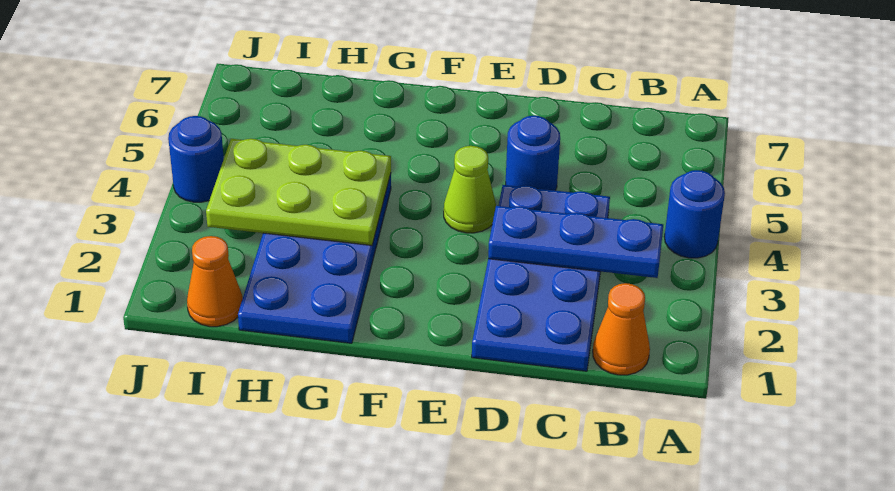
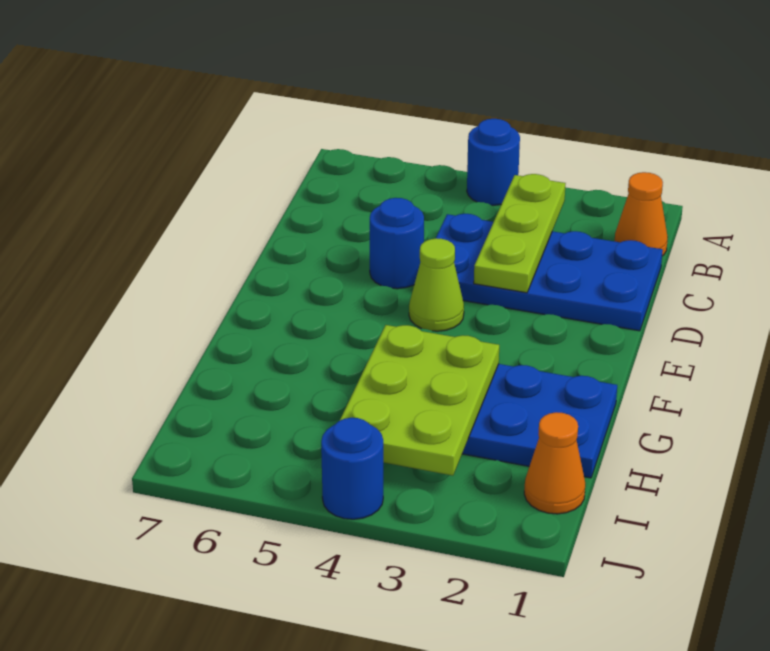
blue 1x3 plate [488,206,663,278] -> lime 1x3 plate [474,174,566,293]

